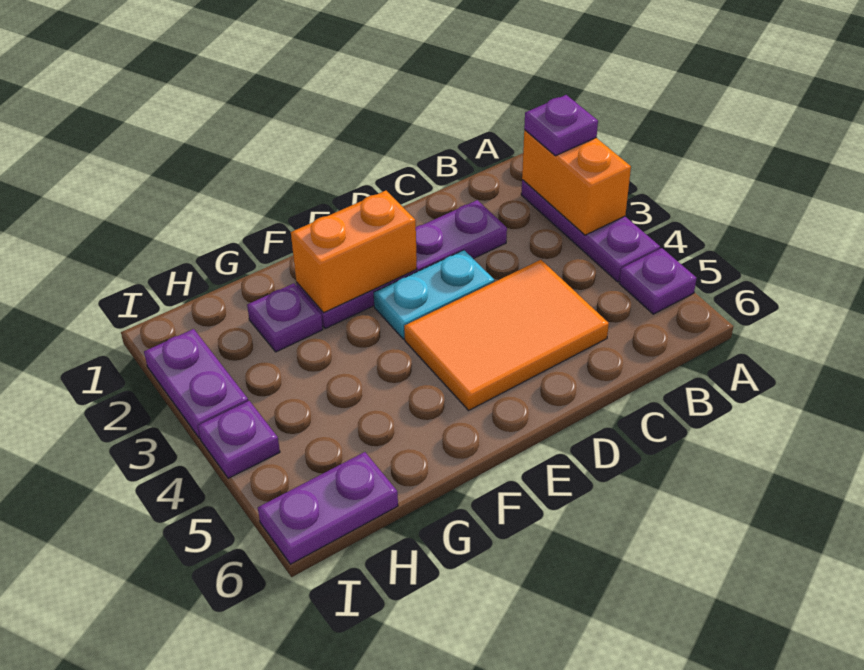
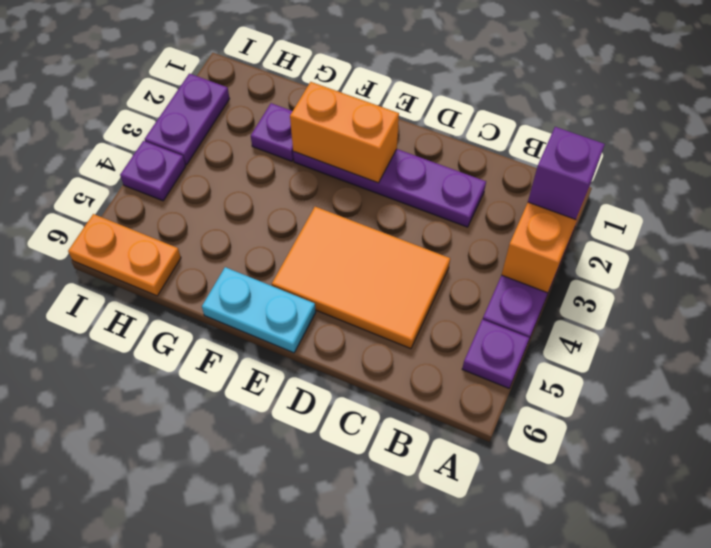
purple 1x1 plate [524,95,598,156] -> purple 1x1 brick [528,127,605,220]
cyan 1x2 plate [374,250,494,339] -> cyan 1x2 plate moved to [202,267,316,353]
purple 1x2 plate [258,452,398,564] -> orange 1x2 plate [68,214,181,296]

